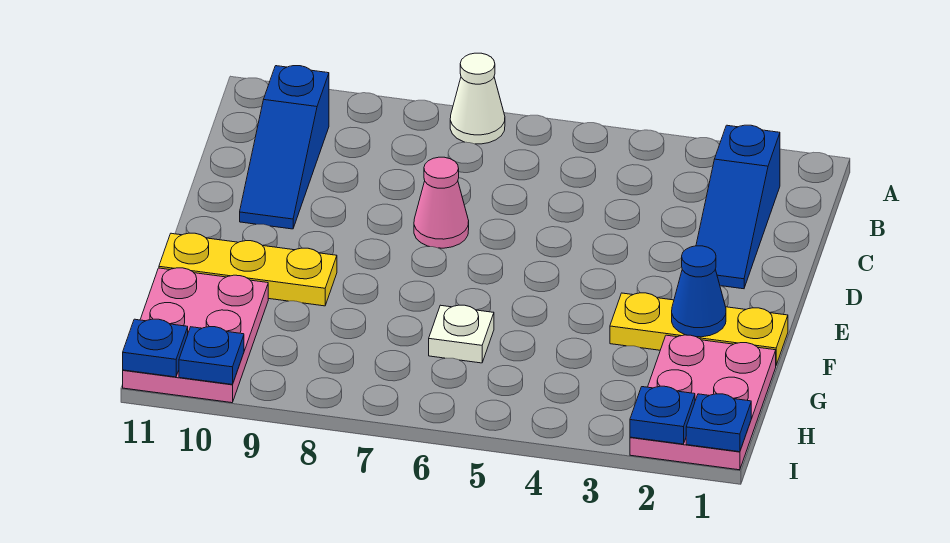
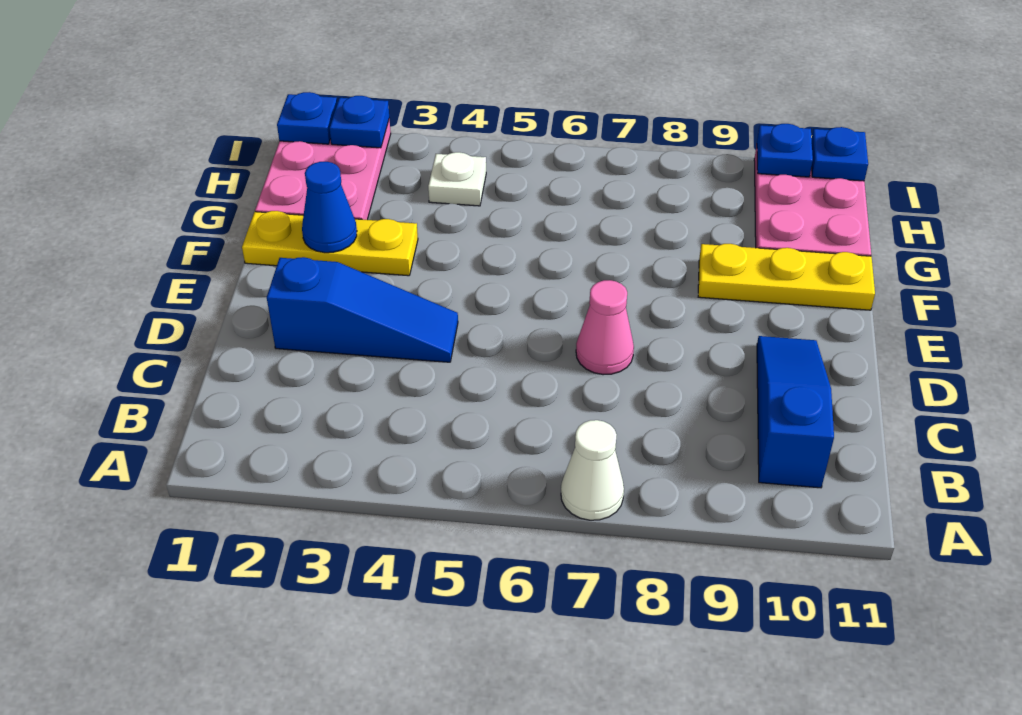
blue 1x3 slope [696,125,780,289] -> blue 1x3 slope turned to [267,257,458,362]
white 1x1 plate [429,305,494,363] -> white 1x1 plate moved to [428,152,486,206]

